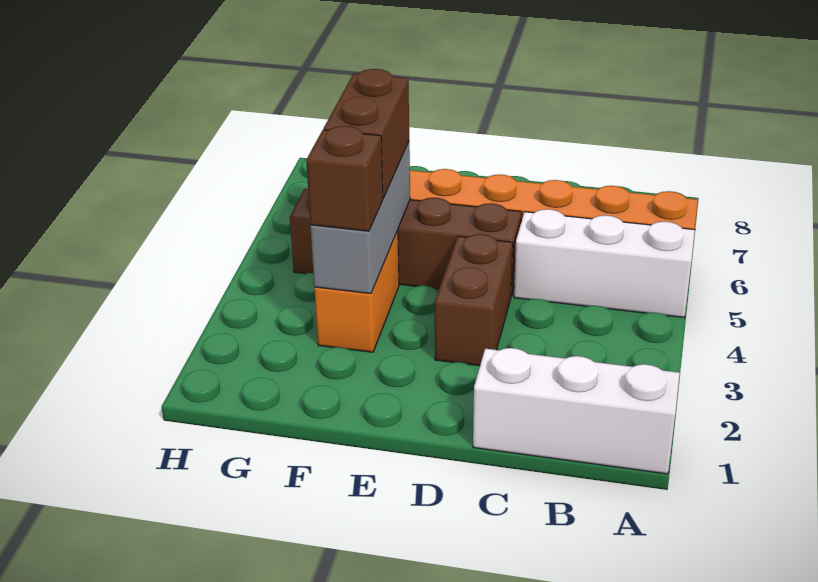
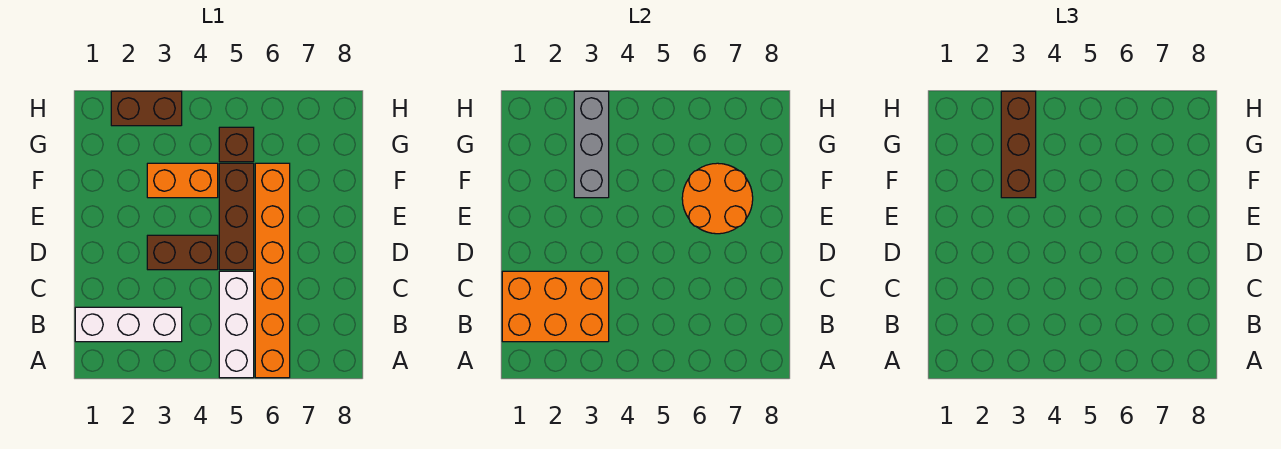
white 1x3 brick [473,348,680,474] -> white 1x3 brick turned to [75,307,182,342]
none -> orange 2x3 brick [502,271,609,342]
none -> orange 2x2 round brick [682,163,753,234]
grey 1x3 brick [311,142,410,294] -> grey 1x3 brick turned to [574,91,609,198]
brown 1x1 brick [306,126,383,231] -> brown 1x3 brick [1001,91,1036,198]
brown 1x2 brick [323,69,409,198] -> brown 1x2 brick moved to [111,91,182,126]

